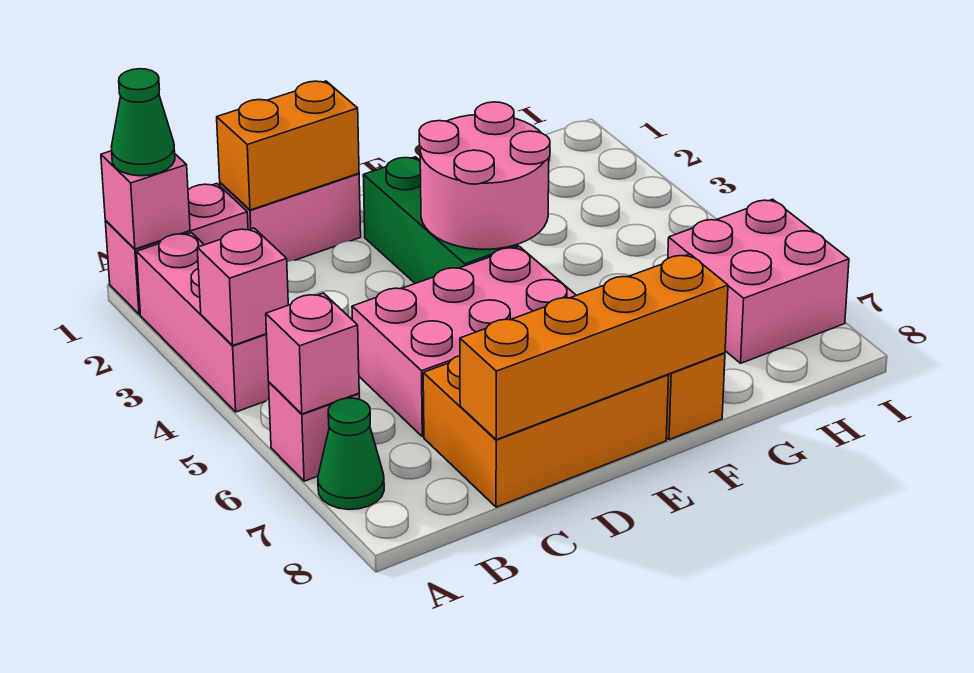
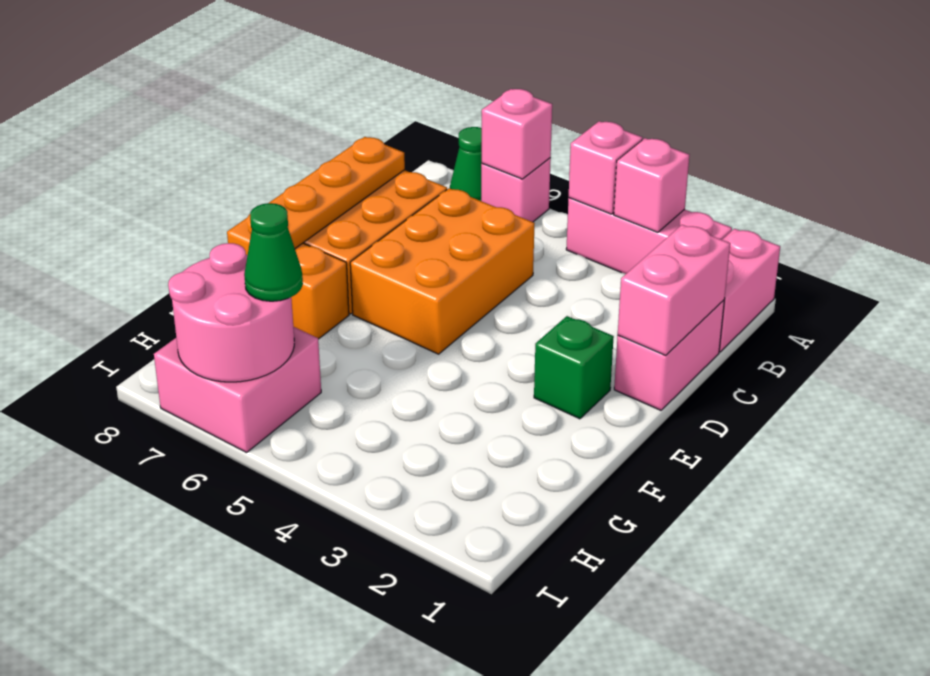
pink 1x1 brick [101,151,190,249] -> pink 1x1 brick moved to [614,138,689,232]
green 1x1 cone [112,69,175,176] -> green 1x1 cone moved to [244,203,303,301]
orange 1x2 brick [217,81,359,210] -> pink 1x2 brick [618,225,730,355]
pink 2x3 brick [352,247,576,437] -> orange 2x3 brick [350,188,535,354]
orange 1x4 brick [460,254,728,440] -> orange 1x4 plate [227,137,405,255]
green 1x3 brick [363,157,518,283] -> green 1x1 brick [534,316,614,419]
pink 2x2 round brick [419,102,550,249] -> pink 2x2 round brick moved to [168,243,294,382]

